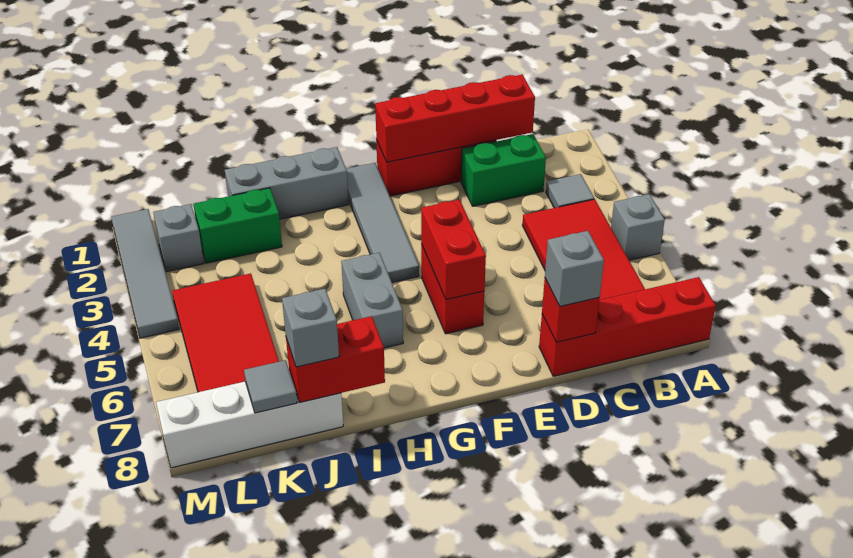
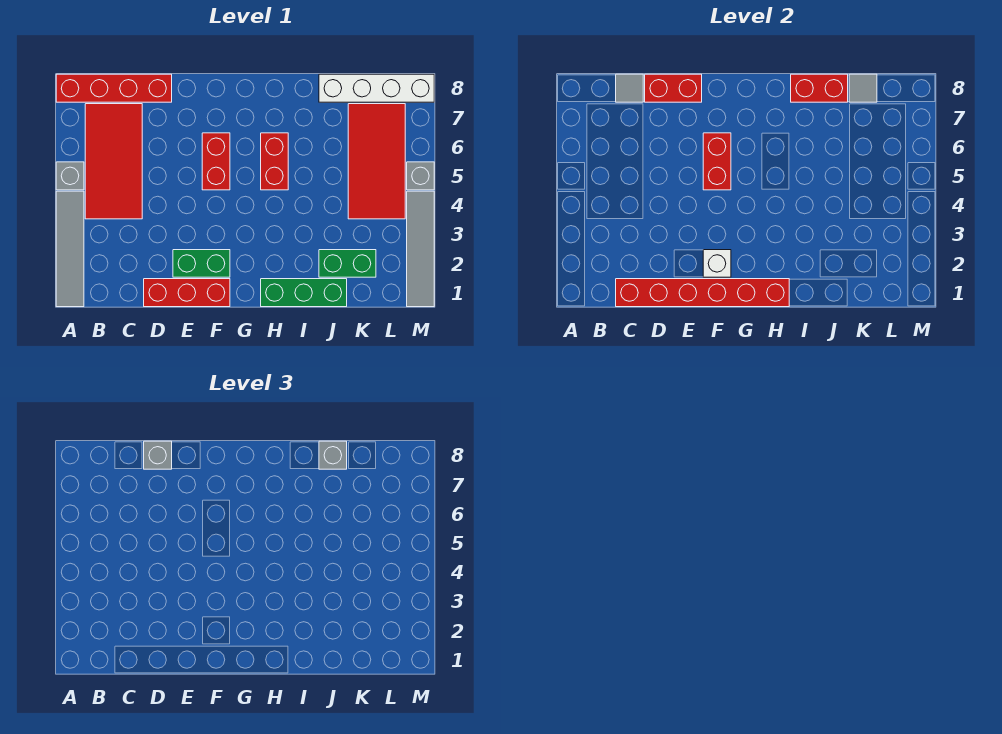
grey 1x1 tile [546,174,594,208] -> grey 1x1 tile moved to [616,74,643,102]
red 1x4 brick [375,75,535,162] -> red 1x6 brick [616,279,789,307]
green 1x2 brick [461,134,546,206] -> green 1x2 brick moved to [173,250,230,277]
red 1x1 brick [542,279,599,342] -> red 1x2 brick [645,74,702,102]
none -> white 1x1 brick [703,250,731,277]
grey 1x4 tile [346,163,419,282] -> grey 1x4 tile moved to [56,191,84,307]
grey 1x3 brick [225,147,349,219] -> green 1x3 brick [261,279,347,307]
grey 1x2 brick [341,253,403,348] -> red 1x2 brick [261,133,288,190]
grey 1x1 brick [153,204,204,272] -> grey 1x1 brick moved to [407,162,434,190]

